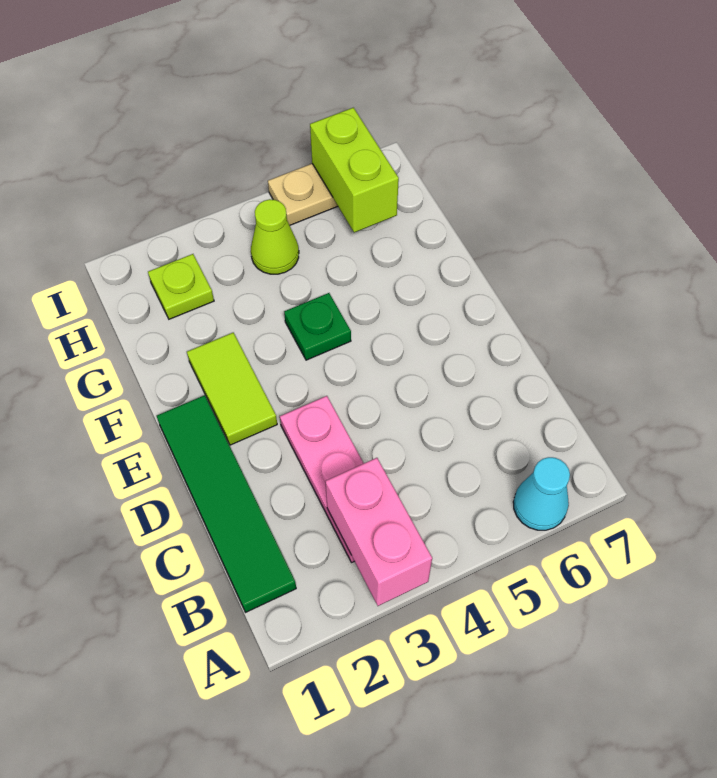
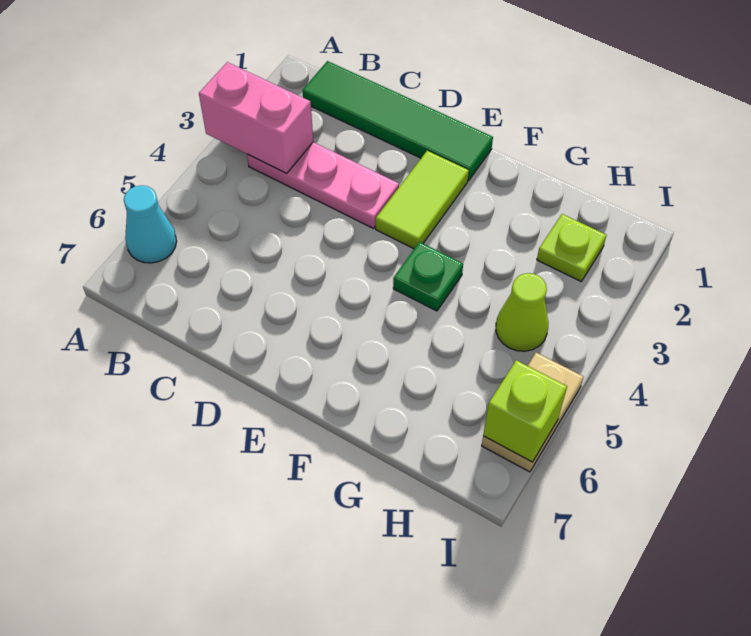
lime 1x2 tile [187,333,277,445] -> lime 1x2 tile turned to [376,151,469,249]
lime 1x2 brick [310,108,399,233] -> lime 1x1 brick [483,360,567,462]

